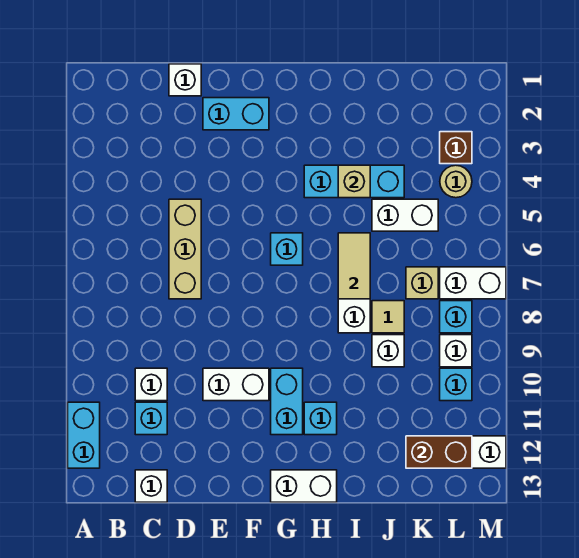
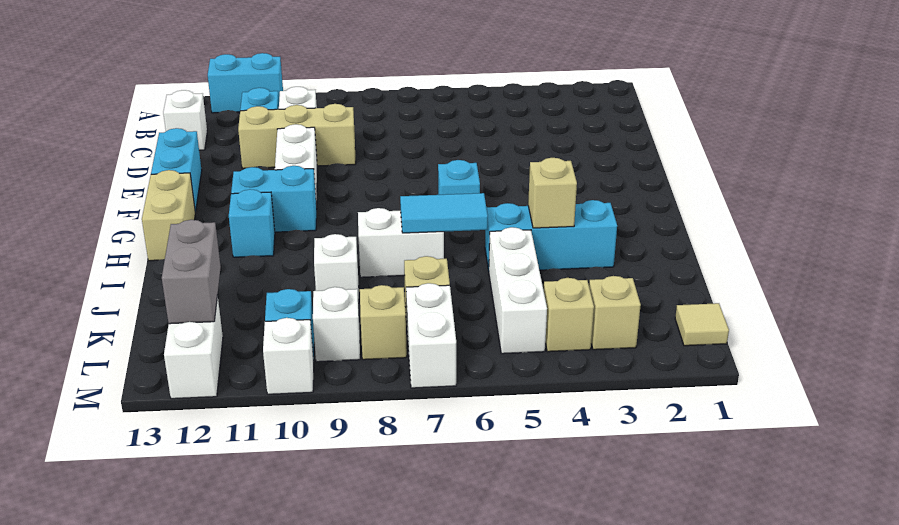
white 1x1 brick [169,64,201,96] -> white 1x1 brick moved to [263,318,314,394]
tan 1x3 brick [169,199,201,299] -> tan 1x3 brick moved to [238,104,356,169]
cyan 1x2 brick [203,98,269,130] -> cyan 1x2 brick moved to [151,128,202,211]
white 1x2 brick [271,470,337,502] -> tan 1x2 brick [142,170,195,261]
cyan 1x3 brick [304,165,404,198] -> cyan 1x3 brick turned to [485,200,617,270]
tan 1x2 tile [338,233,370,299] -> cyan 1x2 tile [400,193,488,233]
white 1x2 brick [372,199,438,231] -> white 1x3 brick [489,227,547,354]
tan 1x1 tile [372,301,404,333] -> tan 1x1 tile moved to [675,303,729,346]
brown 1x2 brick [406,436,472,468] -> grey 1x2 brick [162,220,221,324]
brown 1x1 brick [440,132,472,164] -> tan 1x1 brick [589,276,641,350]
tan 1x1 round brick [440,165,472,198] -> tan 1x1 brick [544,278,594,352]
cyan 1x1 brick [440,301,472,333] -> tan 1x1 brick [360,285,407,360]

